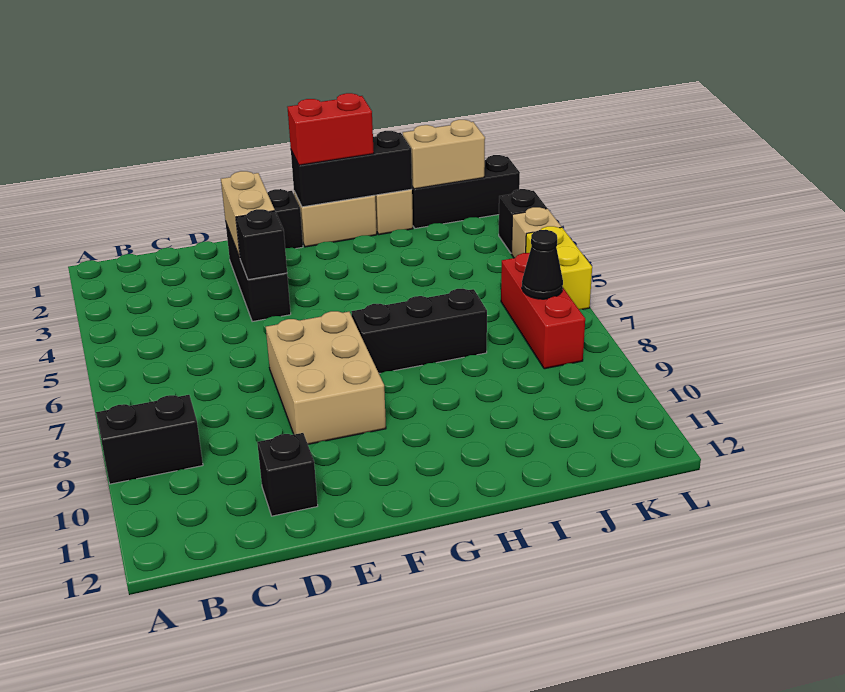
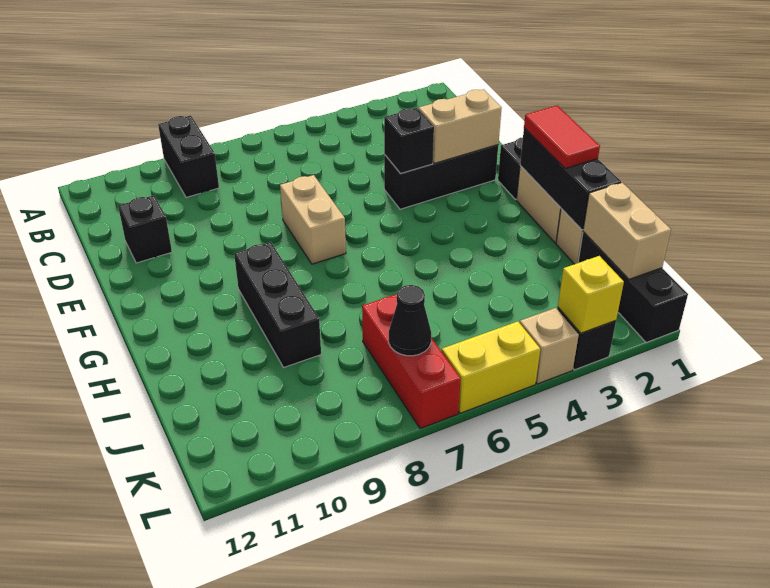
tan 2x3 brick [266,311,386,444] -> tan 1x2 brick [280,175,346,264]
red 1x2 brick [287,93,374,165] -> red 1x2 tile [524,106,600,169]
black 1x3 brick [351,289,487,373] -> black 1x3 brick moved to [234,242,321,367]
red 1x3 brick [501,253,585,369] -> red 1x3 brick turned to [362,294,461,429]
none -> yellow 1x1 brick [558,256,624,333]

